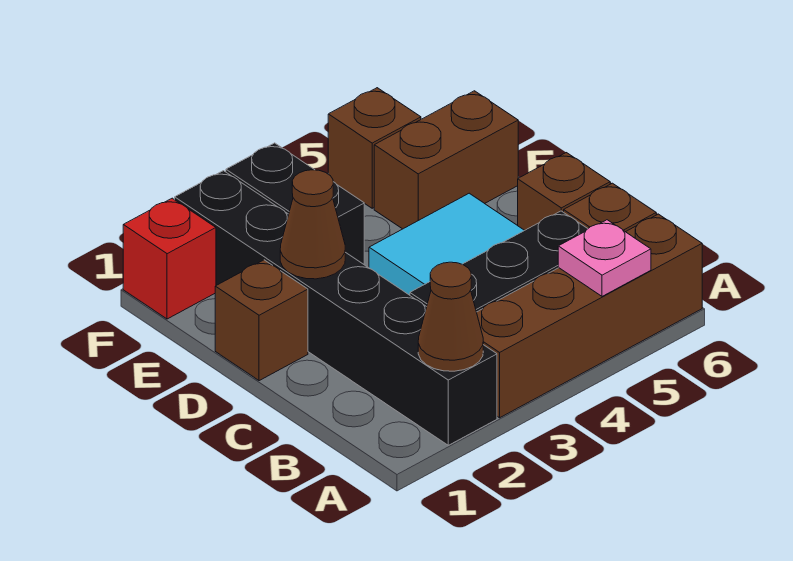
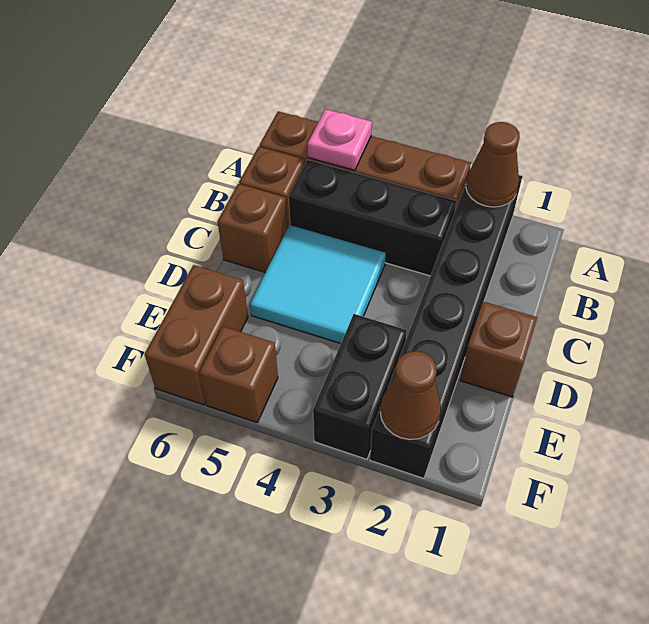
brown 1x1 cone [280,170,345,279] -> brown 1x1 cone moved to [380,351,441,440]
brown 1x2 brick [374,91,518,229] -> brown 1x2 brick turned to [145,265,248,405]
red 1x1 brick [123,198,216,319] -> none

